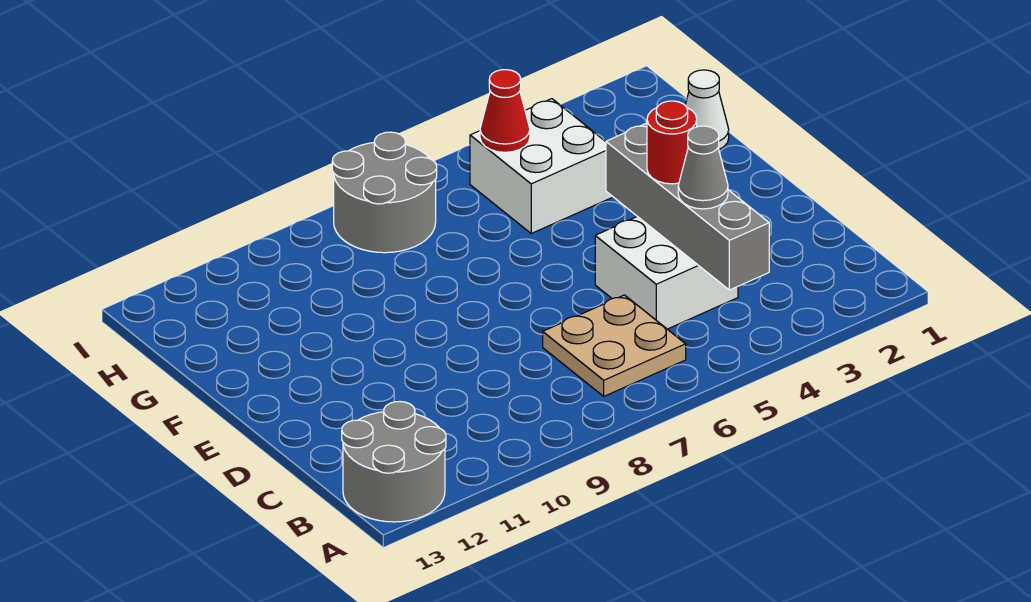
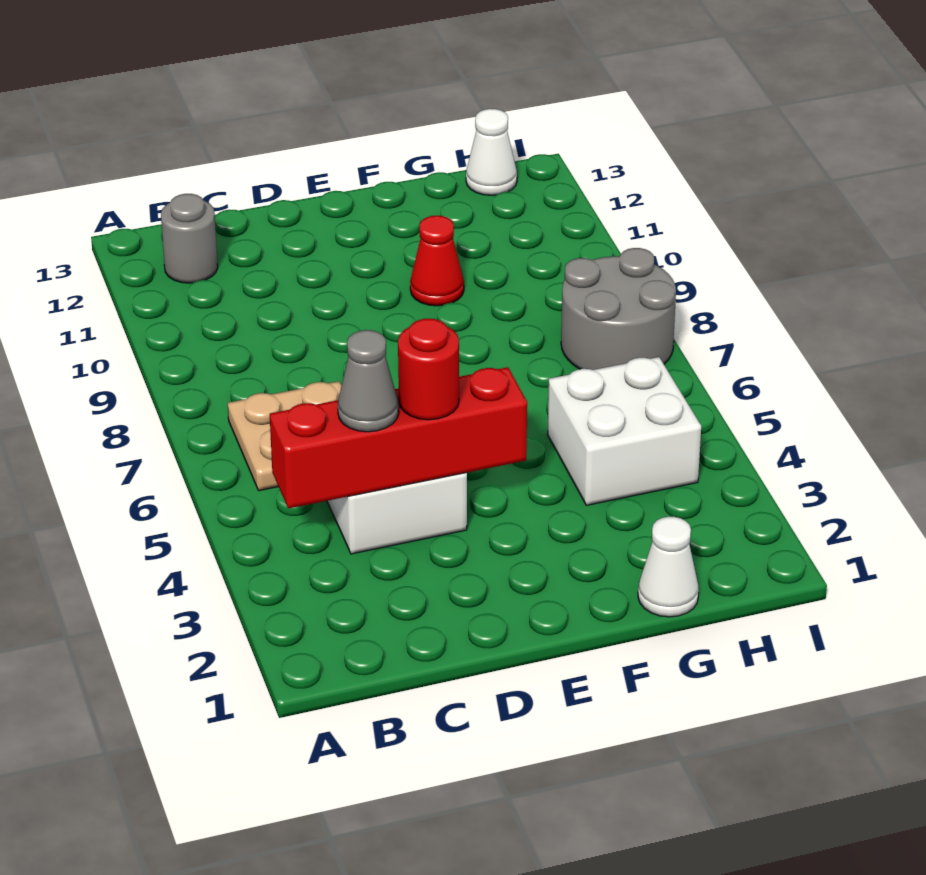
grey 2x2 round brick [342,402,446,522] -> grey 1x1 round brick [161,194,218,283]
grey 1x4 brick [606,124,769,290] -> red 1x4 brick [270,367,527,508]
red 1x1 cone [480,70,530,152] -> red 1x1 cone moved to [410,216,464,306]
none -> white 1x1 cone [466,109,517,195]

